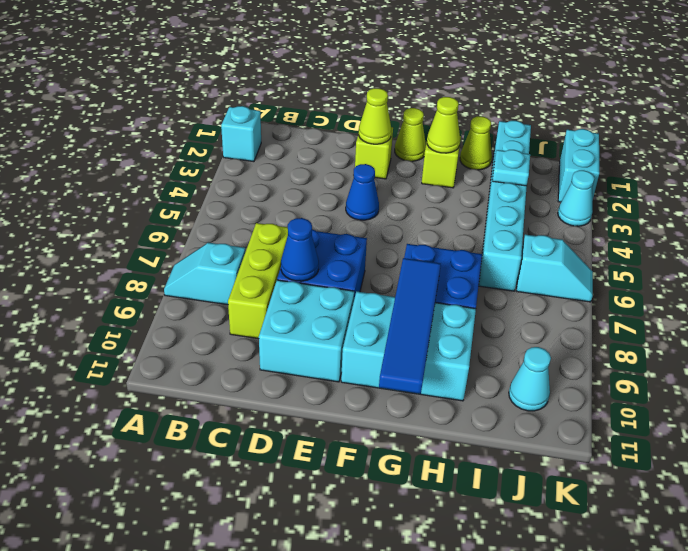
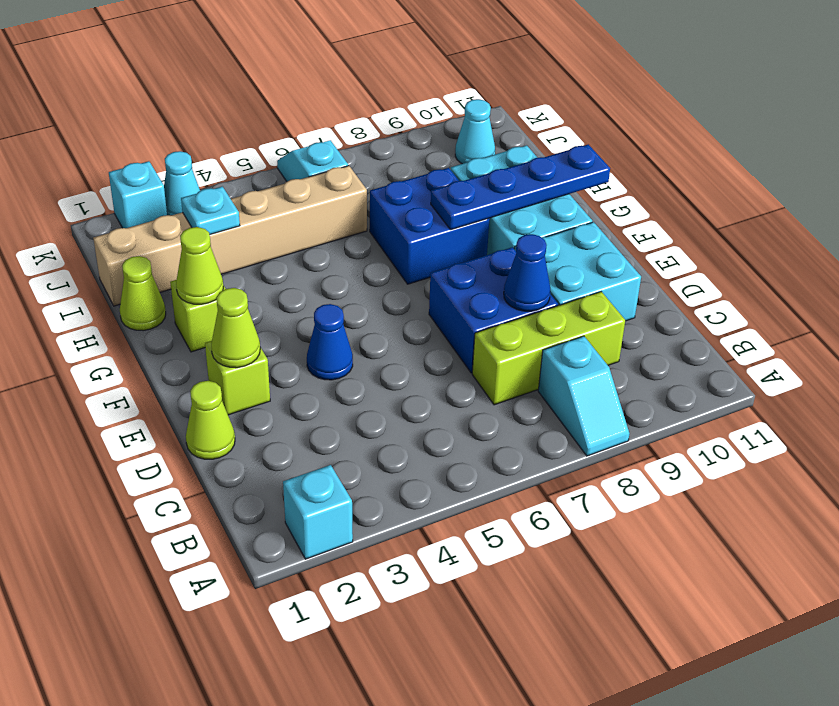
lime 1x1 cone [395,108,426,161] -> lime 1x1 cone moved to [186,381,235,459]
blue 1x4 tile [379,258,441,394] -> blue 1x4 plate [431,144,610,230]
cyan 1x6 brick [479,121,531,291] -> tan 1x6 brick [93,166,367,306]
cyan 1x2 brick [558,129,599,202] -> cyan 1x1 brick [109,161,167,228]

